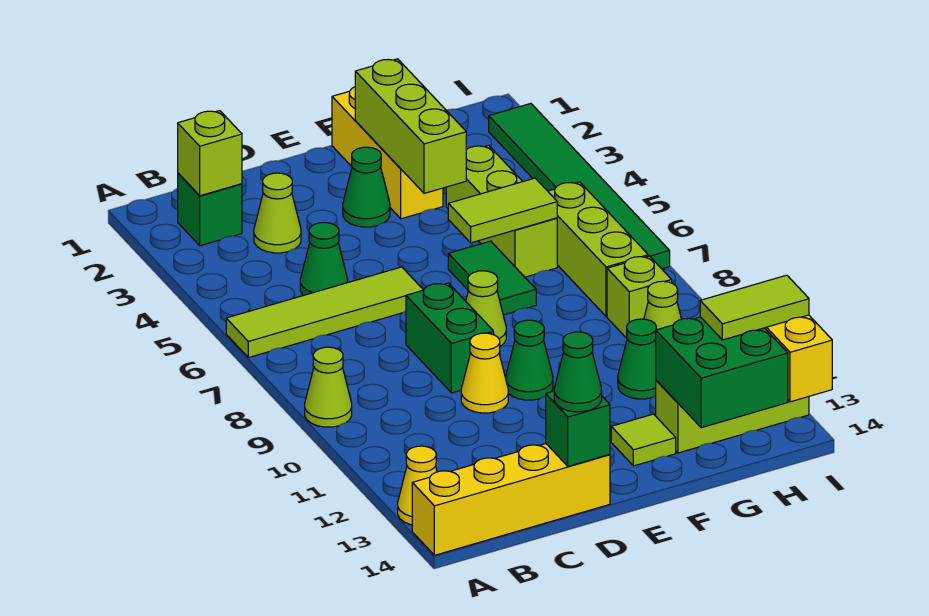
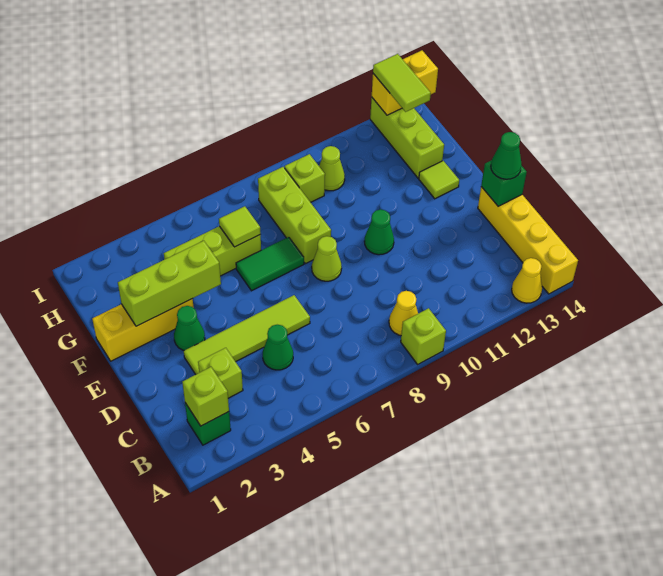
lime 1x4 tile [226,267,423,358] -> lime 1x4 tile turned to [184,295,310,374]
lime 1x1 cone [305,347,352,427] -> lime 1x1 brick [401,308,446,364]
lime 1x1 cone [254,173,301,253] -> lime 1x1 brick [198,348,243,398]
green 1x2 brick [406,283,494,393] -> none
yellow 1x1 cone [461,333,508,413] -> yellow 1x1 cone moved to [389,291,418,336]
lime 1x2 tile [448,178,557,243] -> lime 1x1 tile [219,206,261,247]
green 1x1 cone [618,319,656,399] -> none
green 2x2 brick [656,317,788,428] -> none
lime 1x3 brick [548,182,648,316] -> lime 1x3 brick turned to [258,167,331,264]
green 1x6 tile [489,104,670,269] -> none

